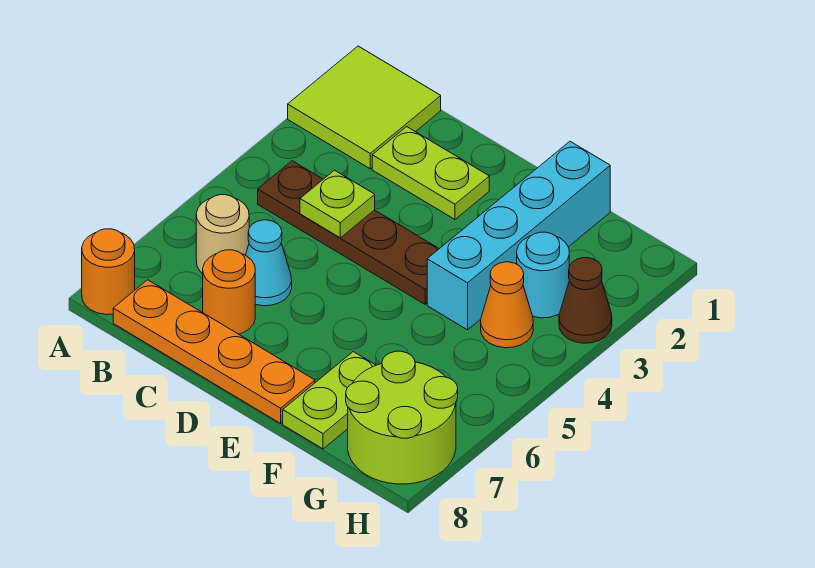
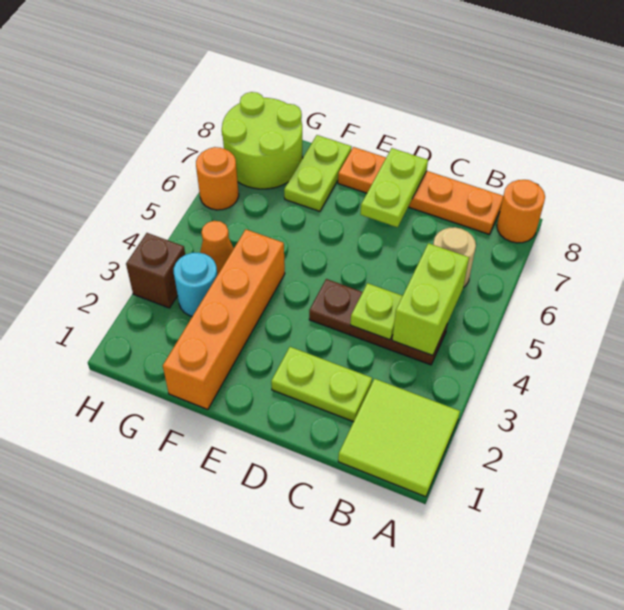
brown 1x4 plate [258,161,439,304] -> brown 1x3 plate [309,279,448,365]
none -> lime 1x2 brick [392,243,469,356]
cyan 1x1 cone [246,220,292,306] -> none
orange 1x1 round brick [203,250,255,334] -> orange 1x1 round brick moved to [196,147,239,210]
none -> lime 1x2 plate [360,148,428,227]
cyan 1x4 brick [427,141,610,330] -> orange 1x4 brick [163,229,285,410]
brown 1x1 cone [559,258,612,343] -> brown 1x1 brick [126,233,185,308]

